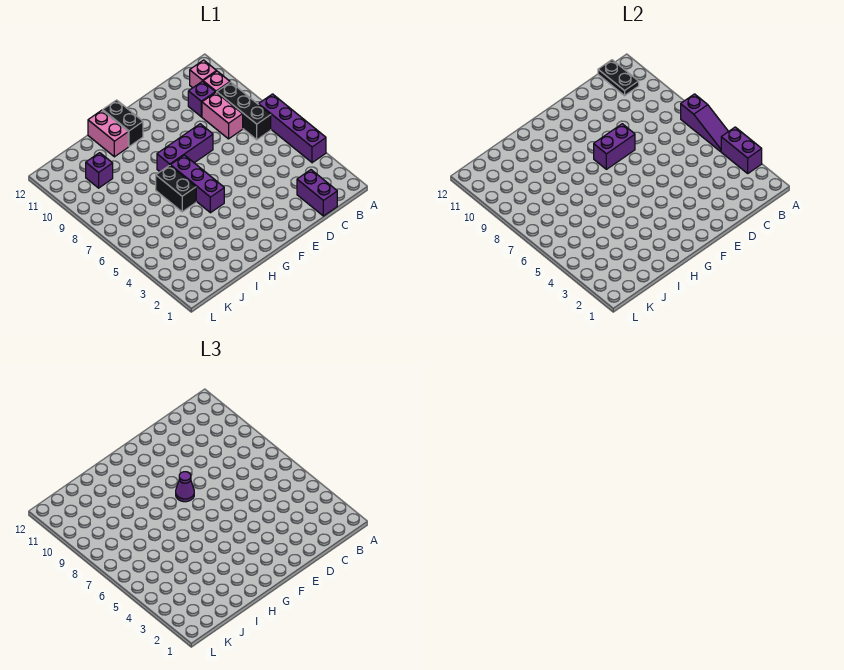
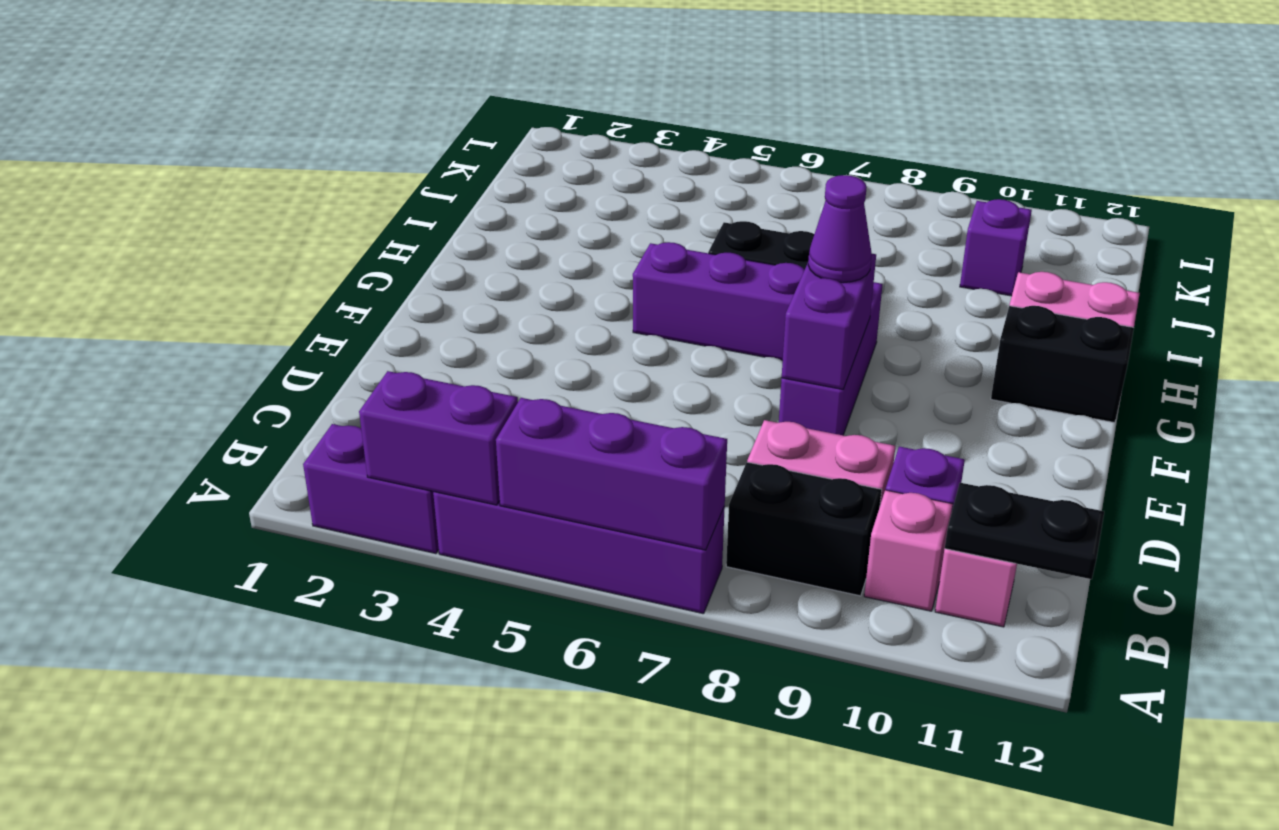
purple 1x3 slope [681,94,729,151] -> purple 1x3 brick [496,398,727,550]
black 1x3 brick [217,82,271,140] -> black 1x2 brick [726,462,882,596]
purple 1x2 brick [297,170,337,216] -> purple 1x2 brick moved to [303,424,439,554]

